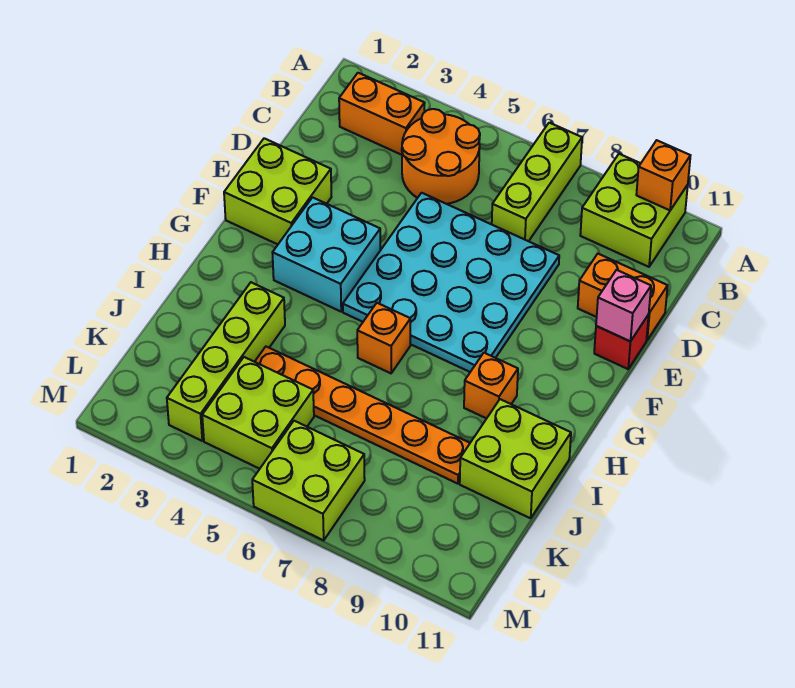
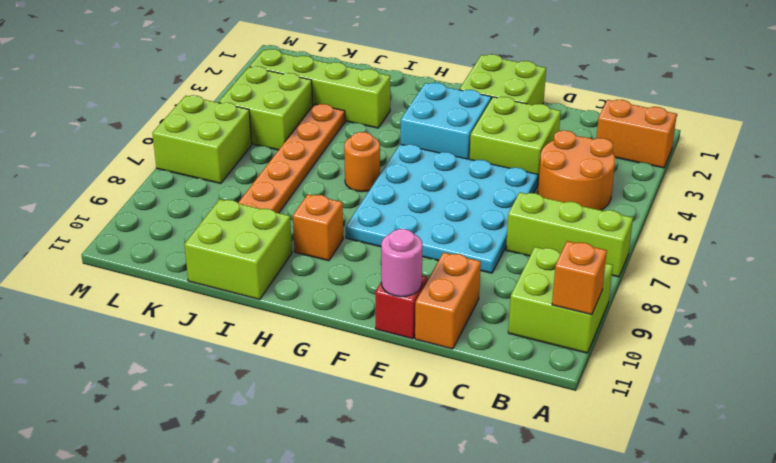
orange 1x2 brick [339,73,425,155] -> orange 1x2 brick turned to [596,100,677,168]
none -> lime 2x2 brick [470,97,561,185]
pink 1x1 brick [596,270,651,341] -> pink 1x1 round brick [381,229,423,297]
orange 1x1 brick [357,303,410,373] -> orange 1x1 round brick [344,132,380,192]

